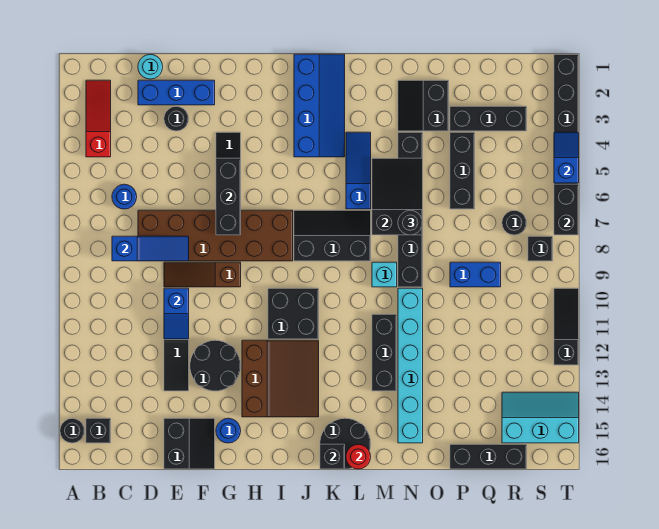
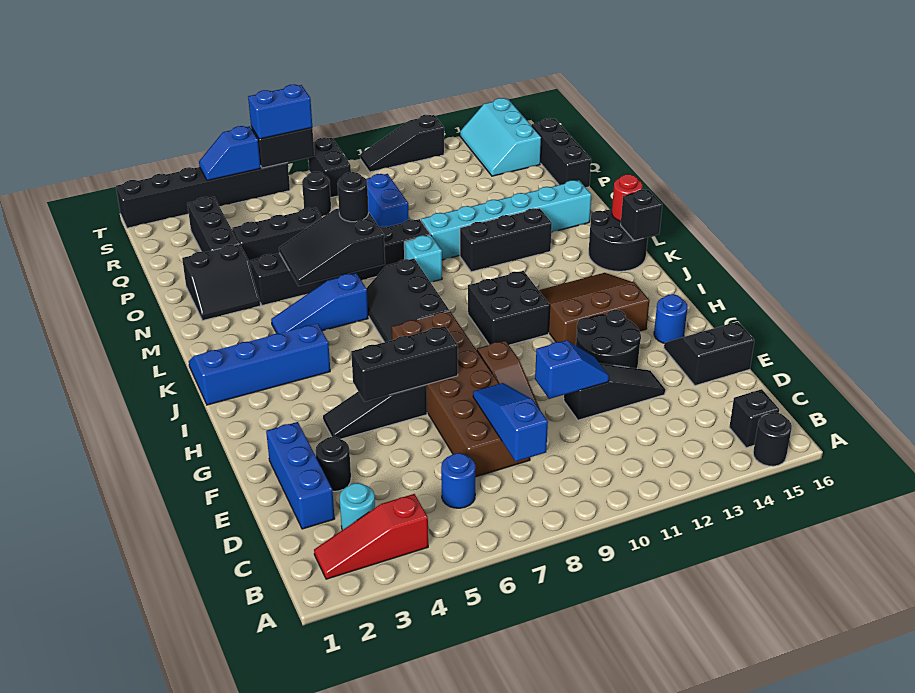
cyan 1x1 round brick [138,54,163,79] -> cyan 1x1 round brick moved to [340,483,375,530]
black 1x1 brick [528,236,553,261] -> black 1x2 brick [308,137,351,198]
none -> blue 1x2 brick [248,84,312,139]

